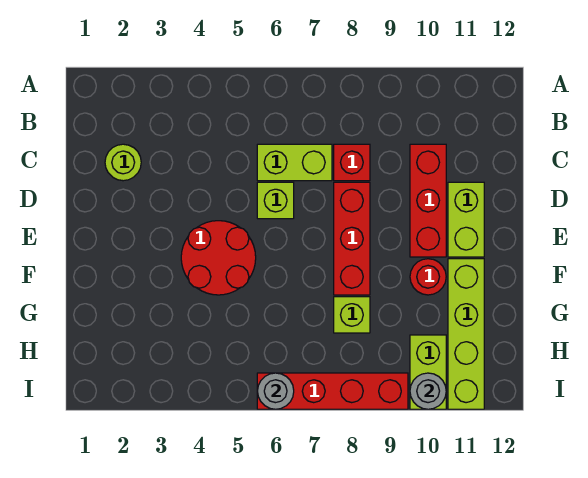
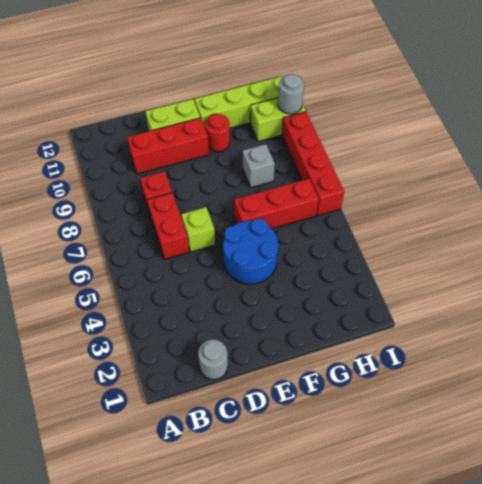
lime 1x1 round brick [105,144,141,181] -> none
lime 1x2 brick [257,144,332,181] -> red 1x2 brick [147,193,189,259]
red 1x3 brick [334,182,370,295] -> red 1x3 brick moved to [234,178,319,229]
red 2x2 round brick [181,221,256,295] -> blue 2x2 round brick [223,219,278,284]
lime 1x1 brick [334,297,370,333] -> grey 1x1 brick [242,144,275,188]
grey 1x1 round brick [258,373,294,409] -> grey 1x1 round brick moved to [198,340,228,380]

